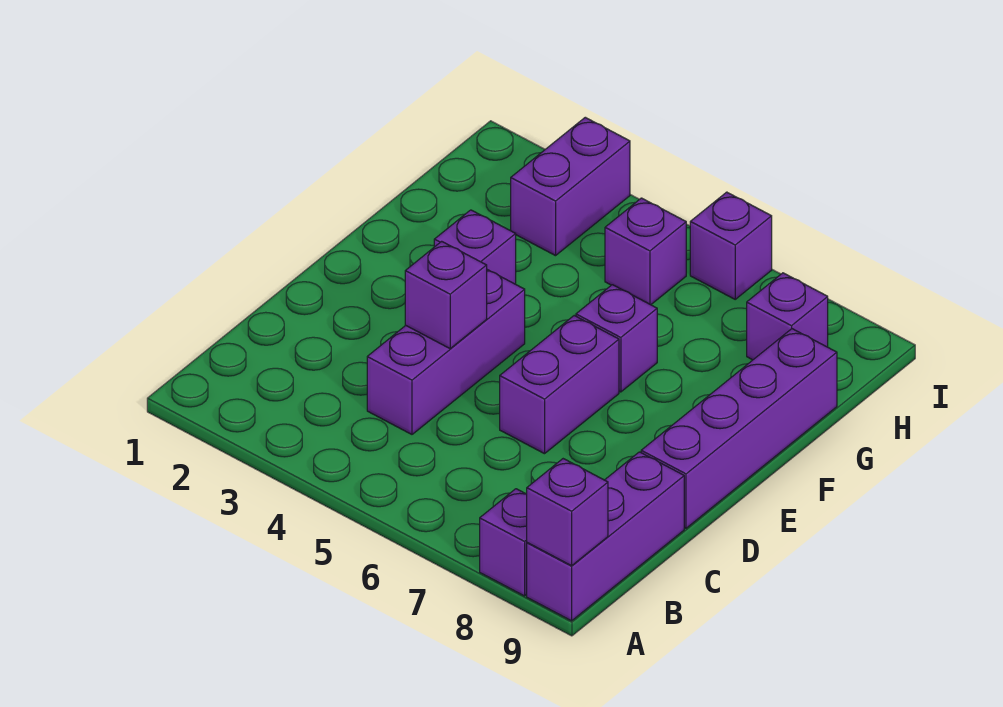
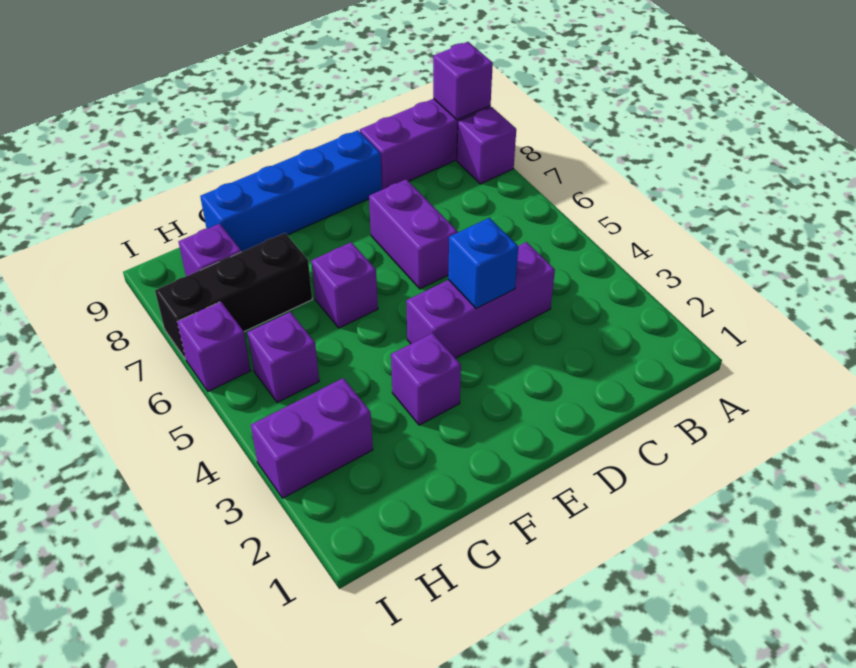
purple 1x1 brick [405,241,487,349] -> blue 1x1 brick [448,218,518,309]
purple 1x2 brick [500,316,619,454] -> purple 1x2 brick turned to [369,179,458,289]
purple 1x4 brick [641,329,837,528] -> blue 1x4 brick [200,130,382,252]
none -> black 1x3 brick [155,233,312,359]

